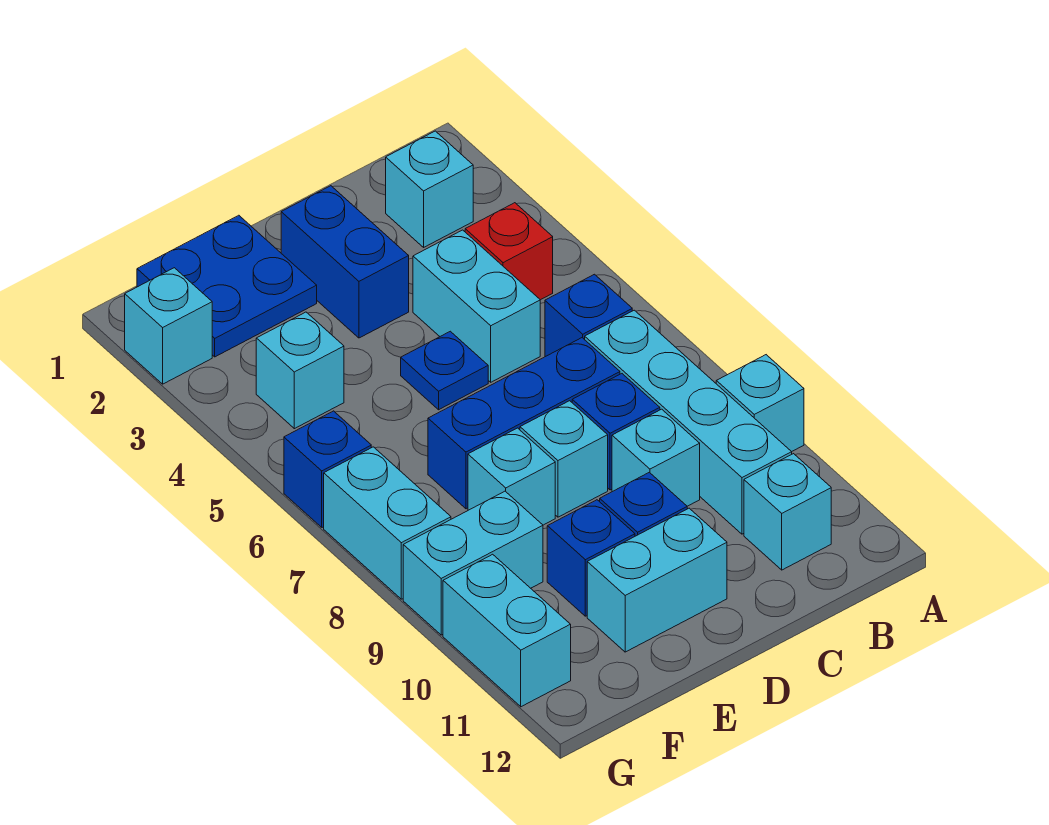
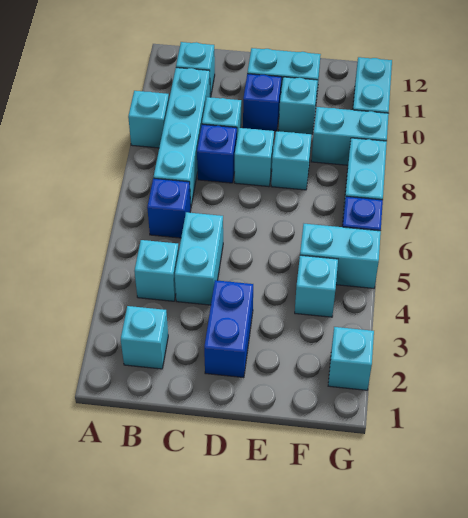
red 1x1 brick [465,203,553,300] -> cyan 1x1 brick [134,240,179,301]
blue 1x3 brick [428,338,620,509] -> none
blue 1x1 plate [401,331,488,410] -> none
blue 2x2 plate [137,215,317,357] -> none
blue 1x1 brick [547,500,635,616] -> cyan 1x1 brick [279,77,318,134]
none -> cyan 1x2 brick [300,224,381,288]

